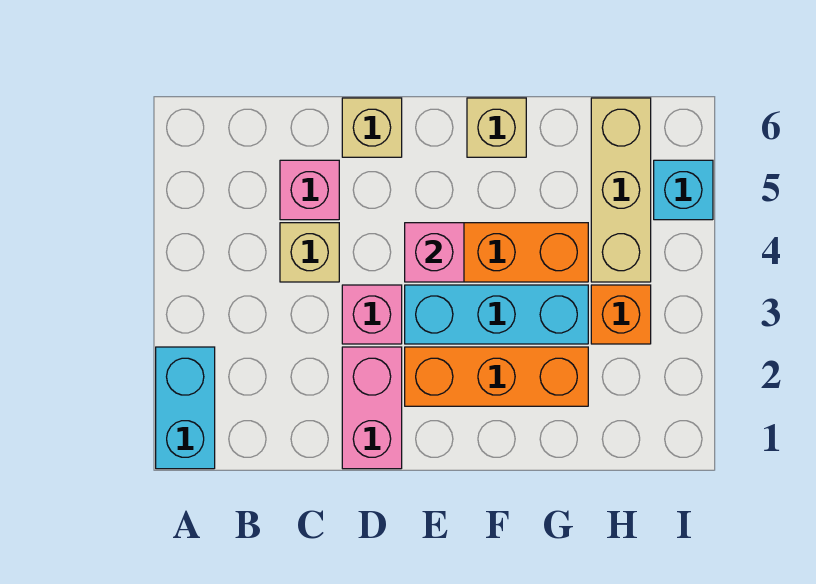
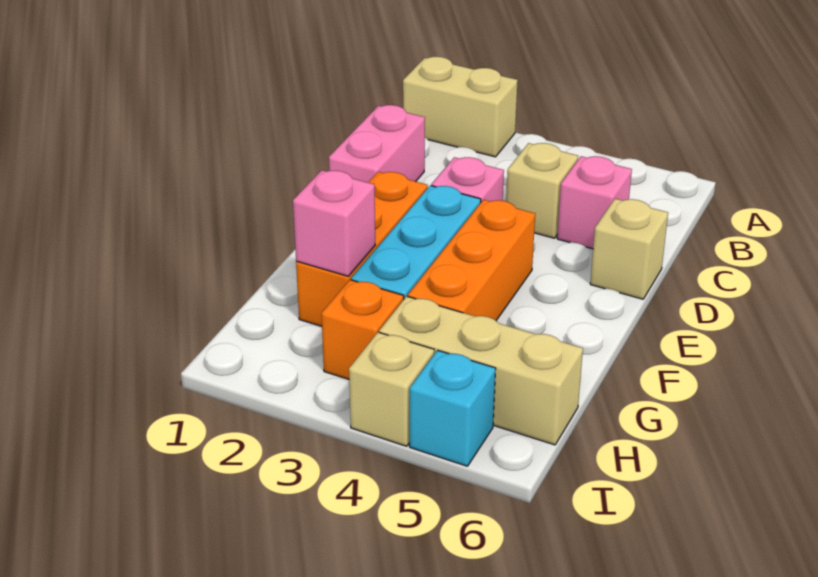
cyan 1x2 brick [156,347,215,469] -> tan 1x2 brick [403,57,518,157]
pink 1x2 brick [342,347,402,469] -> pink 1x2 brick turned to [329,105,425,182]
pink 1x1 brick [405,223,464,282] -> pink 1x1 brick moved to [293,170,375,276]
tan 1x1 brick [467,98,526,157] -> tan 1x1 brick moved to [349,332,434,446]

